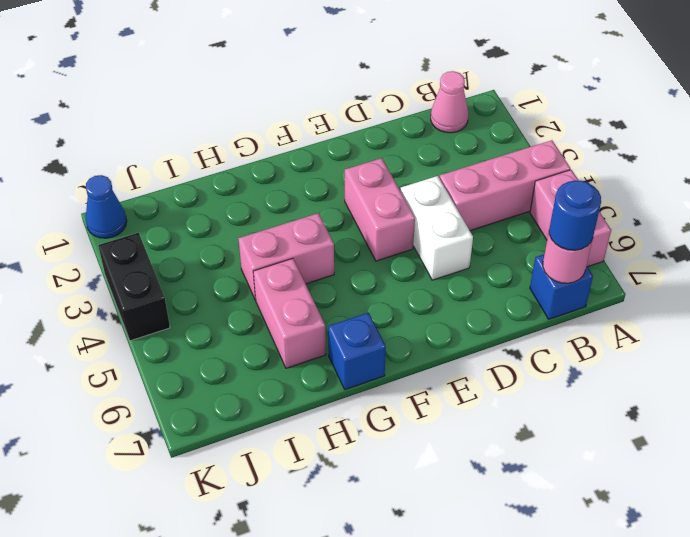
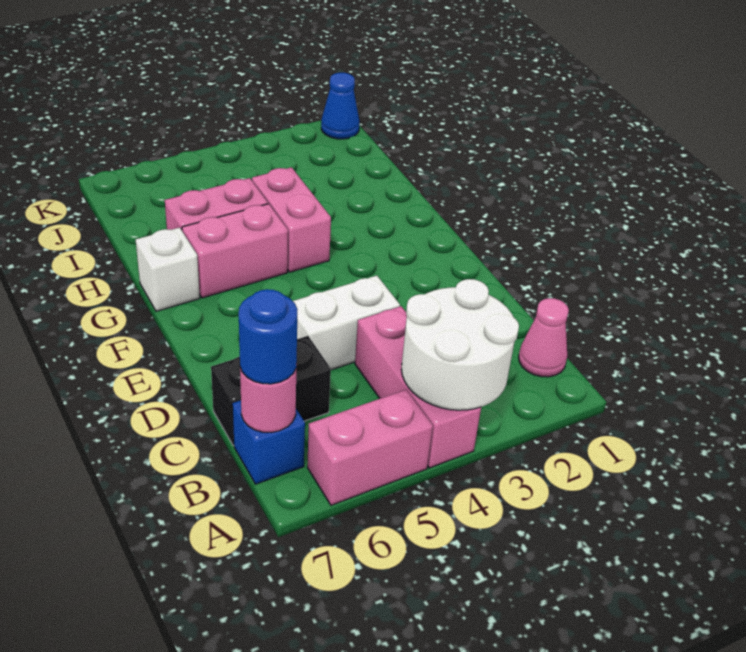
none -> white 2x2 round brick [401,279,519,410]
pink 1x2 brick [345,158,415,261] -> pink 1x2 brick moved to [182,204,288,298]
blue 1x1 brick [328,313,386,390] -> white 1x1 brick [136,228,200,311]
black 1x2 brick [98,233,170,341] -> black 1x2 brick moved to [211,336,331,446]

